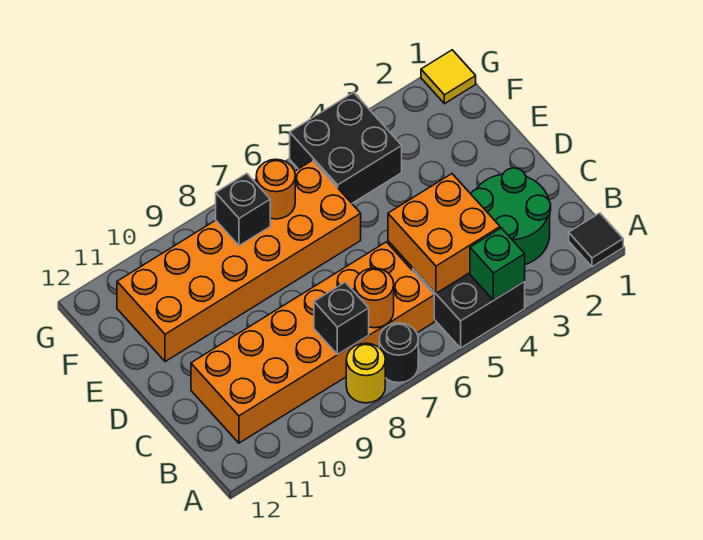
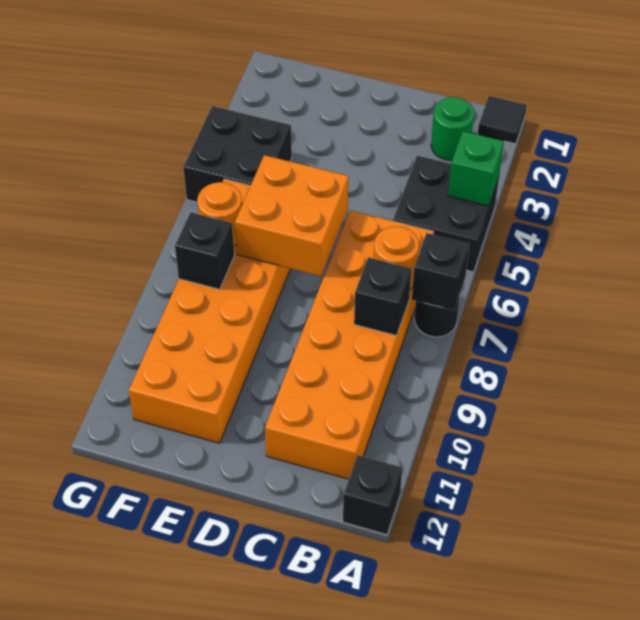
none -> black 1x1 brick [412,233,469,310]
yellow 1x1 round brick [346,343,385,403] -> none
none -> black 1x1 brick [343,455,402,535]
green 2x2 round brick [471,168,551,265] -> green 1x1 round brick [431,97,474,161]
orange 2x2 brick [388,174,500,293] -> orange 2x2 brick moved to [235,155,348,276]
yellow 1x1 tile [421,50,476,104] -> none

